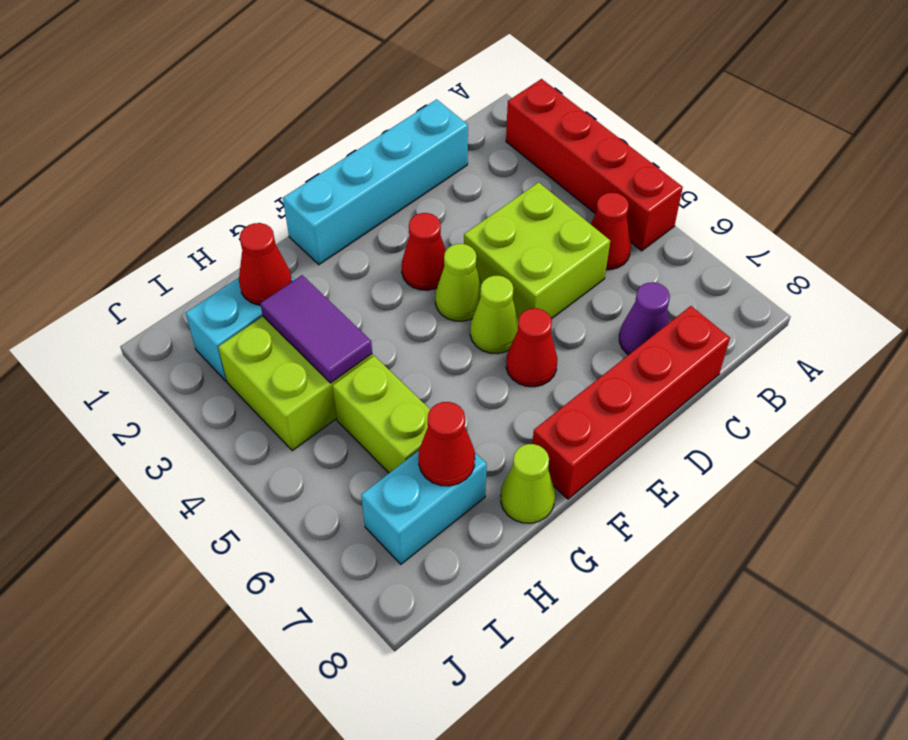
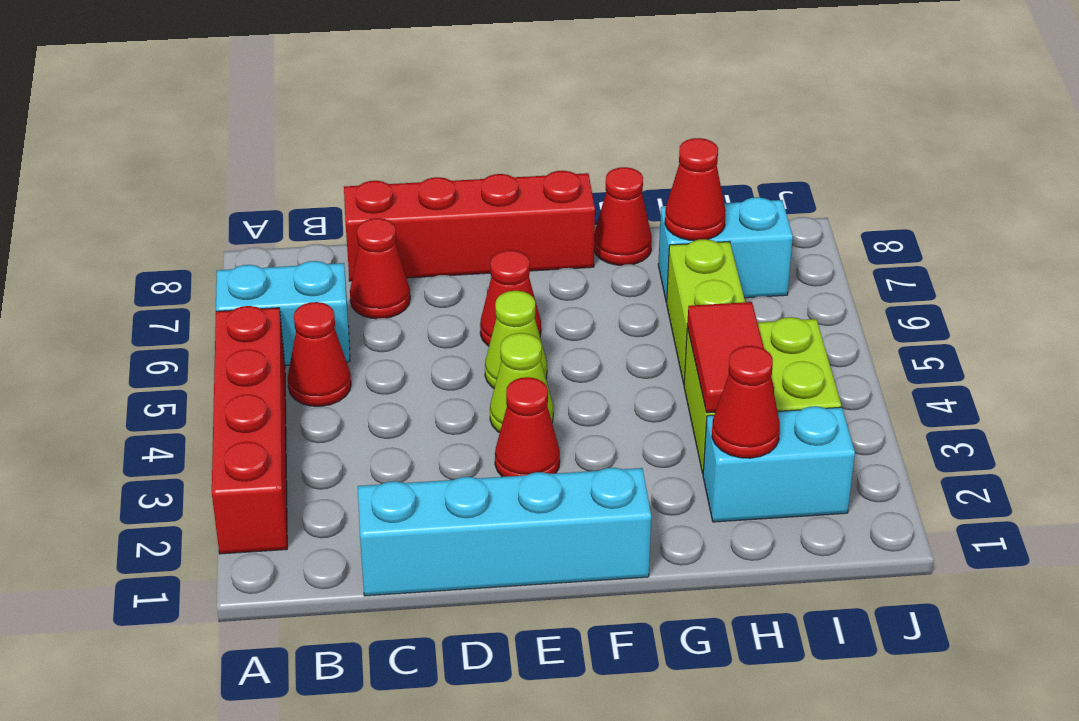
none -> cyan 1x2 brick [216,261,350,366]
lime 2x2 brick [464,182,610,319] -> none
purple 1x1 cone [619,282,670,355] -> red 1x1 cone [350,218,410,319]
lime 1x1 cone [501,444,555,523] -> red 1x1 cone [594,167,652,265]
purple 1x2 tile [260,275,372,383] -> red 1x2 tile [687,302,774,413]

